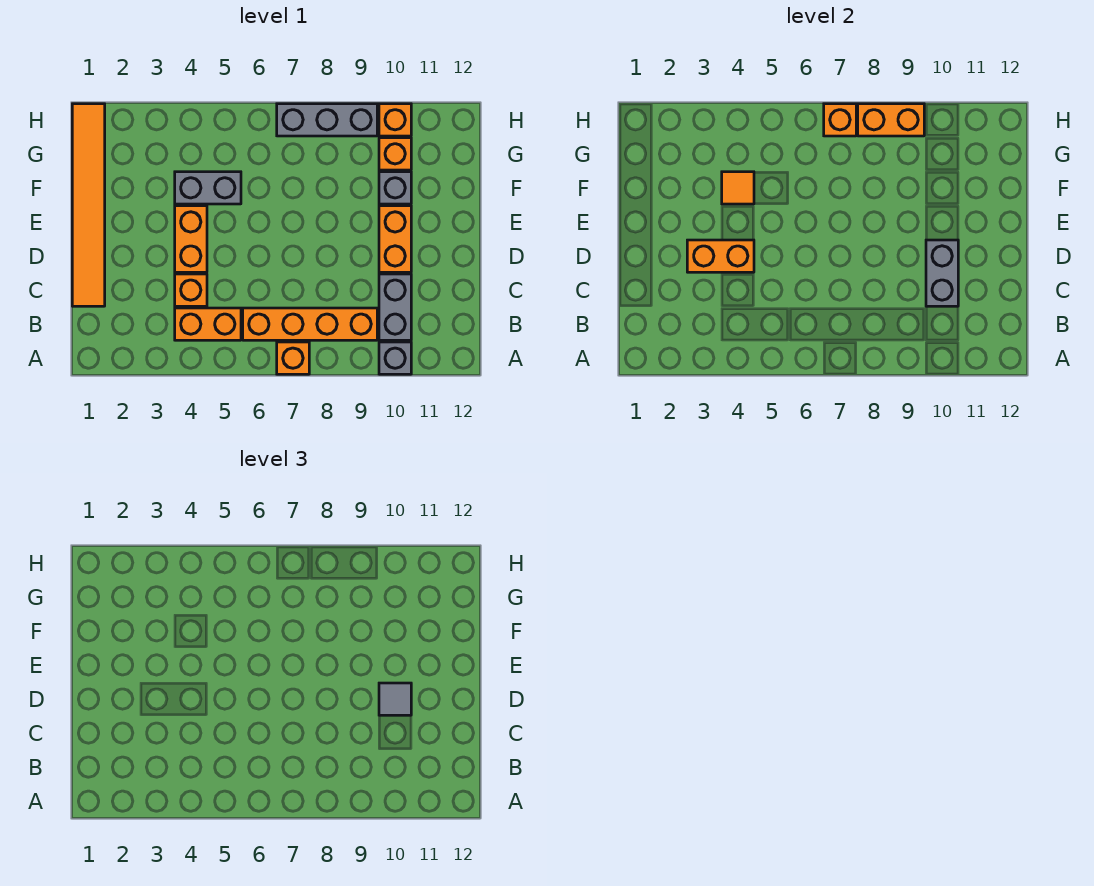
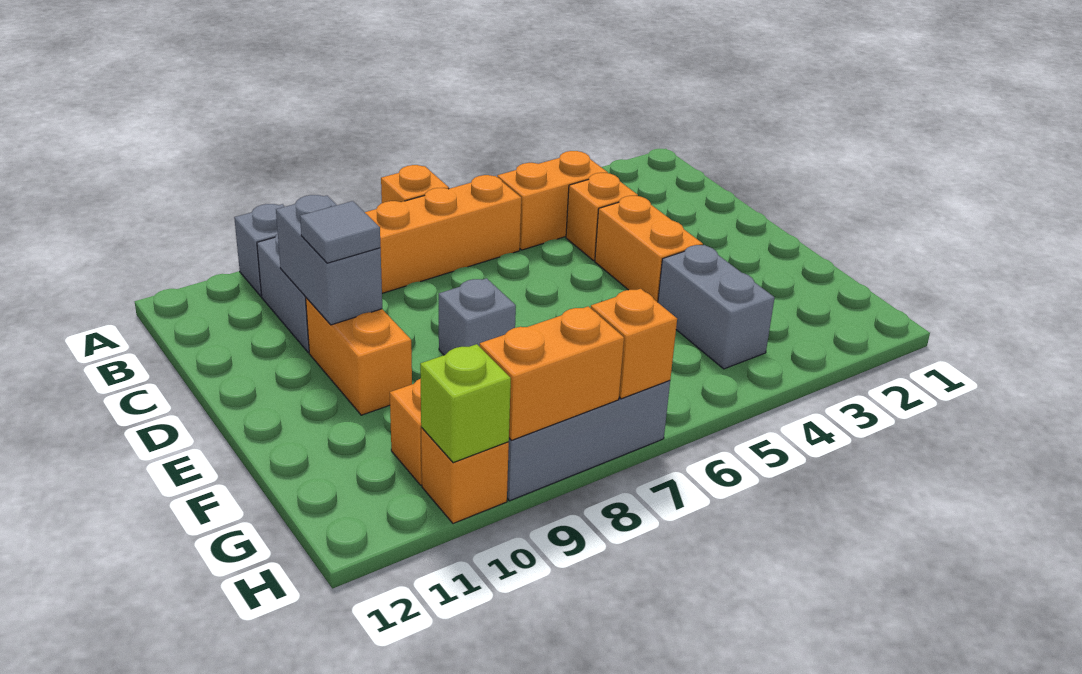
orange 1x6 tile [72,104,105,306] -> none
orange 1x2 brick [687,240,754,272] -> none
grey 1x2 brick [175,172,241,204] -> grey 1x2 brick turned to [658,245,775,369]
orange 1x1 tile [722,172,754,204] -> none
grey 1x1 brick [379,172,411,204] -> grey 1x1 brick moved to [439,278,516,355]
none -> lime 1x1 brick [420,344,511,463]

